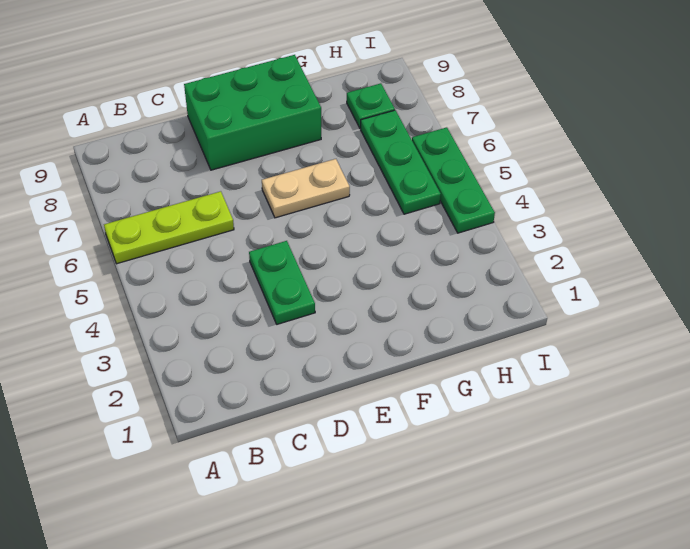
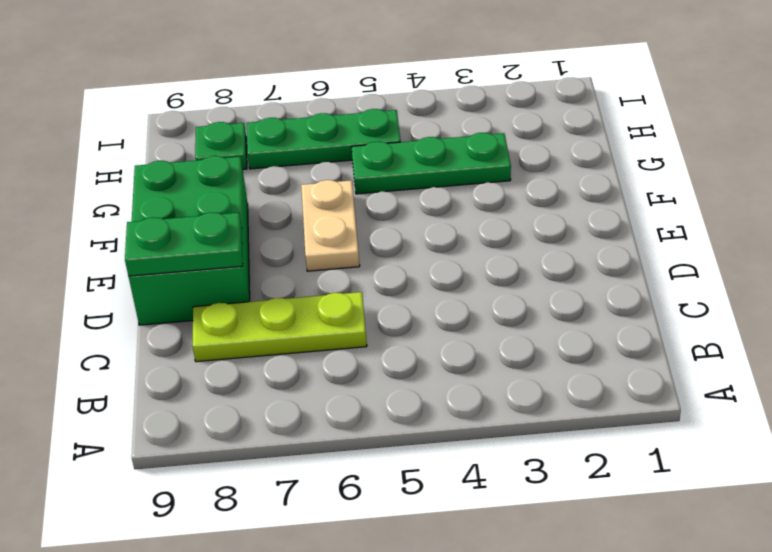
lime 1x3 plate [104,191,234,264] -> lime 1x3 plate turned to [192,292,367,362]
green 1x2 plate [249,241,315,324] -> green 1x2 plate moved to [125,212,243,276]
green 1x3 plate [412,127,495,233] -> green 1x3 plate moved to [351,133,511,194]

